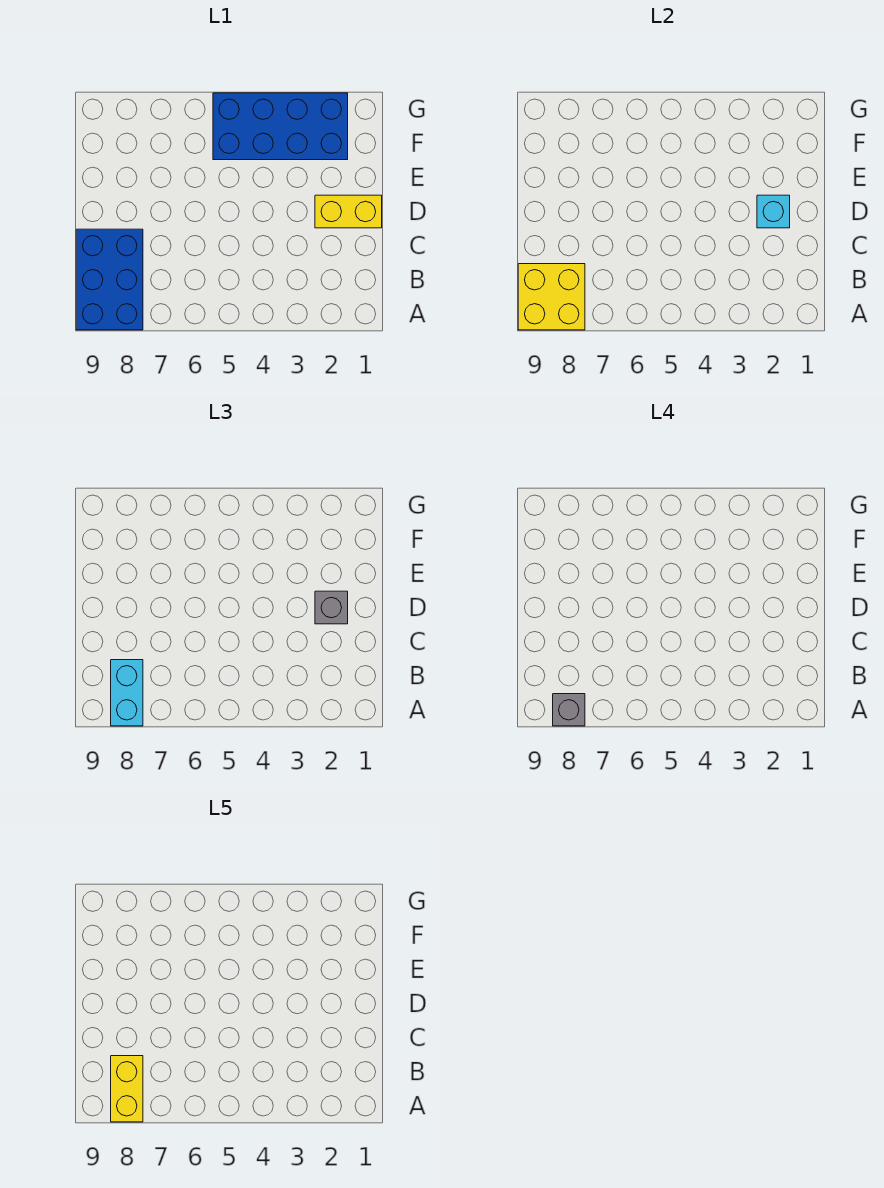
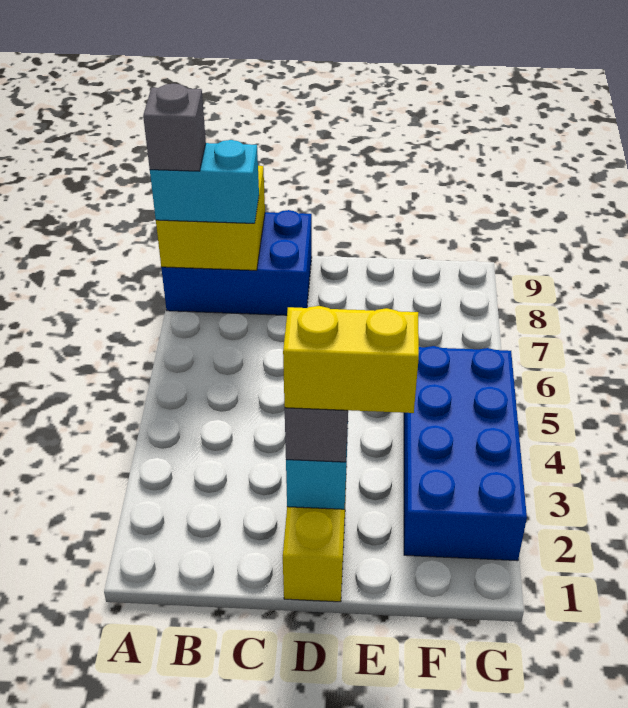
yellow 1x2 brick [111,1056,143,1122] -> yellow 1x2 brick moved to [283,306,419,413]

